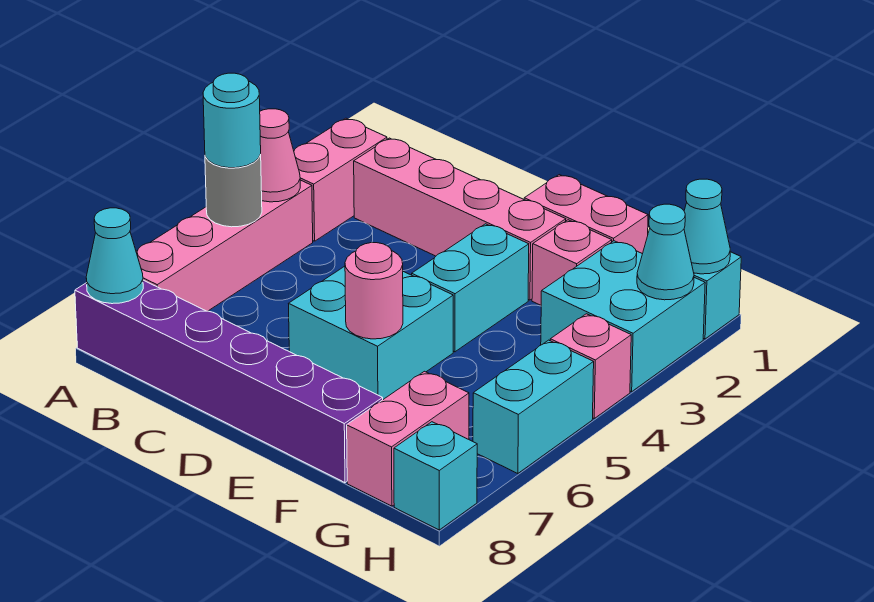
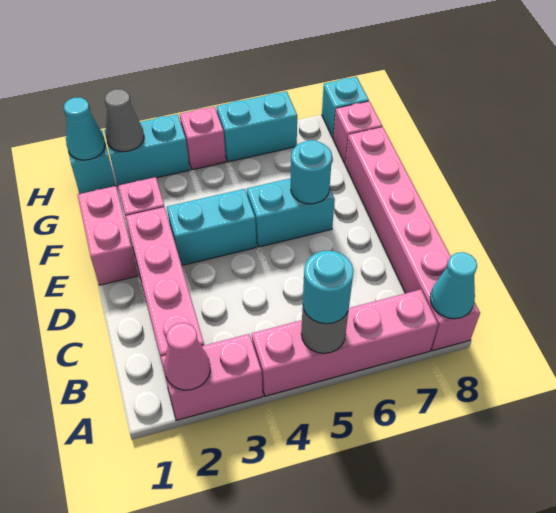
pink 1x1 cone [260,109,300,202] -> pink 1x1 cone moved to [164,323,210,390]
purple 1x6 brick [75,280,383,483] -> pink 1x6 brick [345,127,480,351]
cyan 2x2 brick [289,266,453,399] -> cyan 1x2 brick [247,178,335,247]
pink 1x1 round brick [345,243,403,339] -> cyan 1x1 round brick [291,140,332,204]
cyan 2x2 brick [541,241,705,392] -> cyan 1x2 brick [104,114,190,185]
pink 1x2 brick [347,371,469,506] -> pink 1x1 brick [333,101,382,164]
cyan 1x1 cone [637,204,694,300] -> grey 1x1 cone [105,89,144,152]

